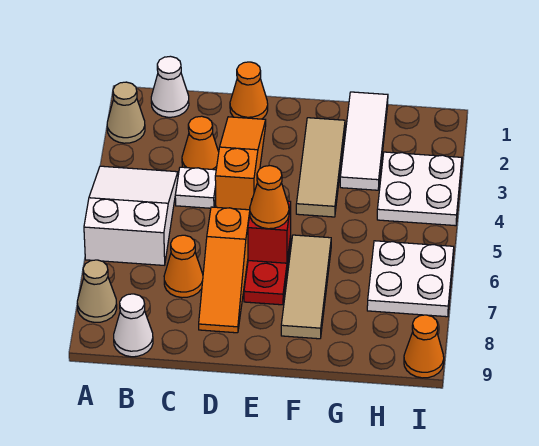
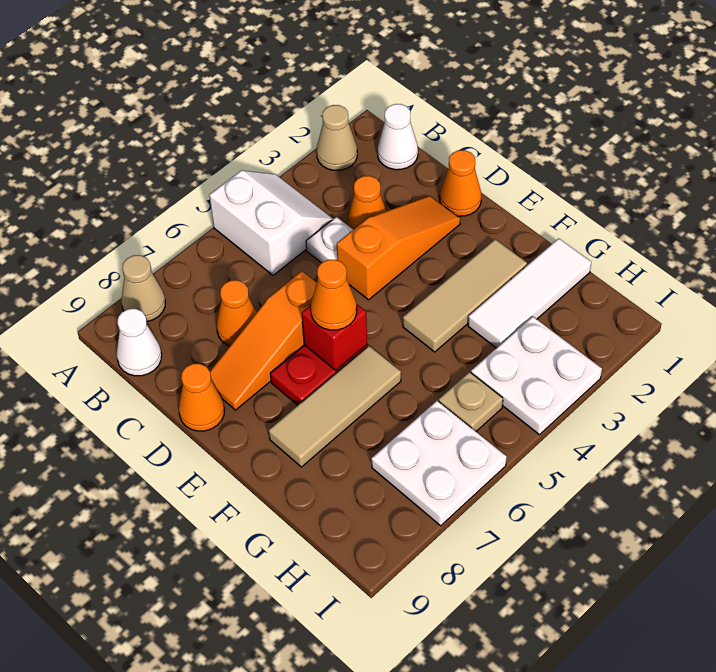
white 2x3 slope [84,166,178,265] -> white 2x2 slope [209,170,333,275]
none -> tan 1x1 plate [439,372,503,431]
orange 1x1 cone [404,315,444,378] -> orange 1x1 cone moved to [179,364,224,431]

